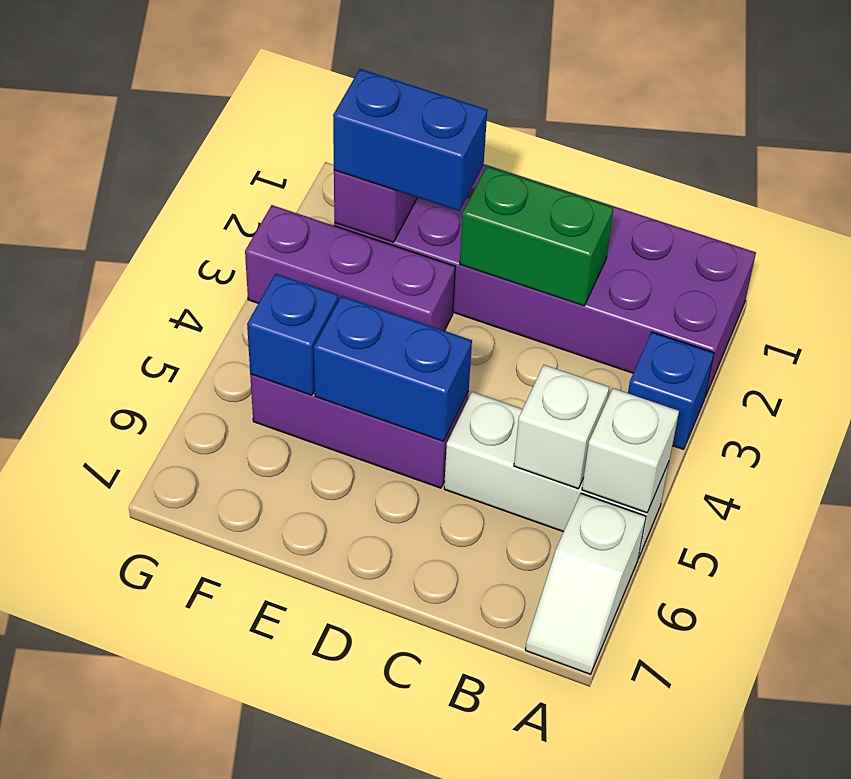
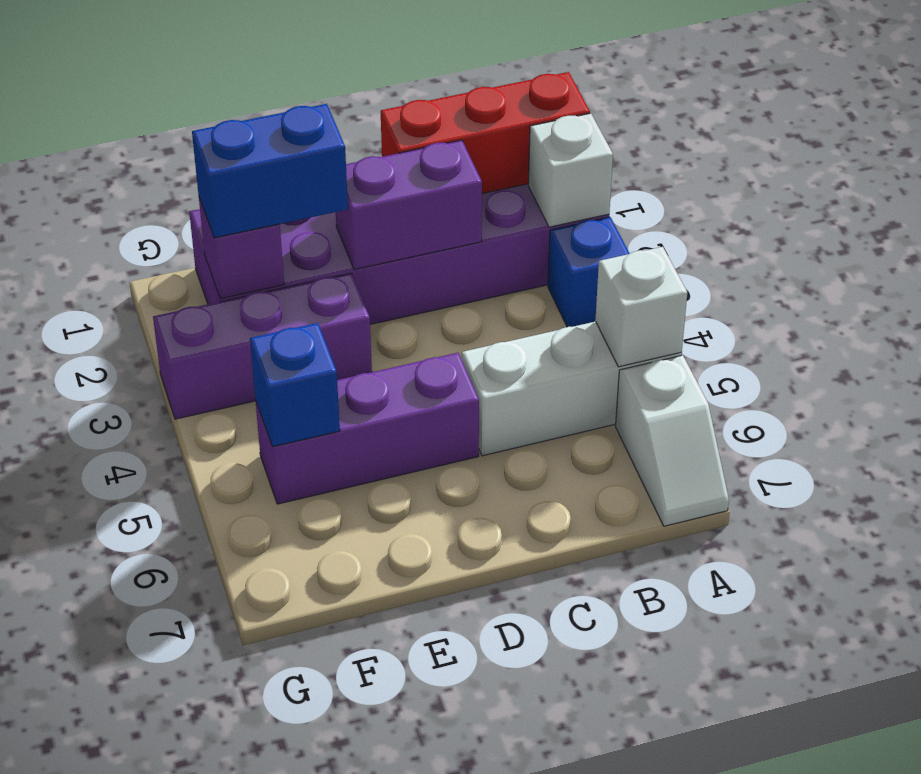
none -> red 1x3 brick [381,72,590,194]
white 1x1 brick [514,365,609,489] -> white 1x1 brick moved to [528,113,613,227]
green 1x2 brick [460,166,613,306] -> purple 1x2 brick [336,140,482,270]
blue 1x2 brick [314,296,472,441] -> none

